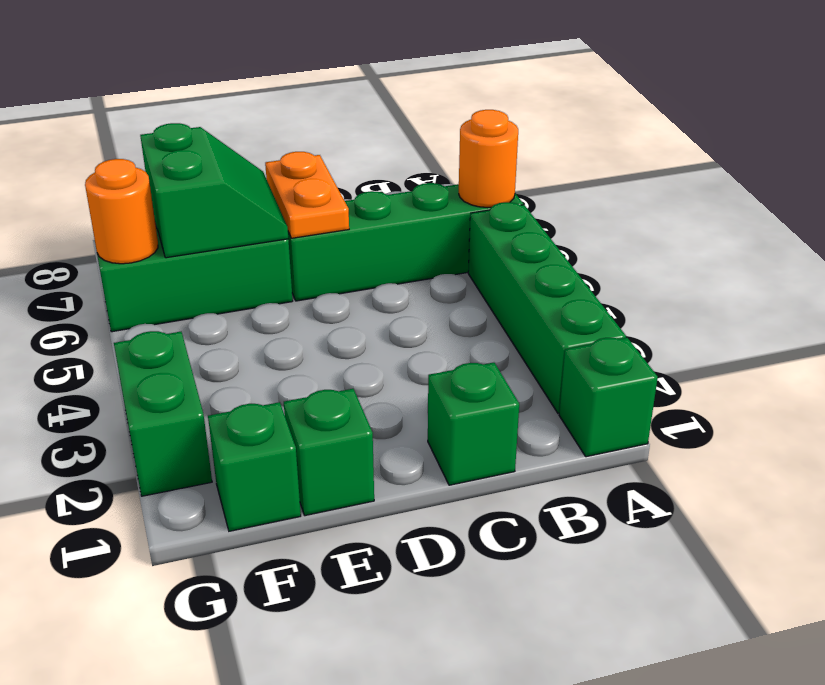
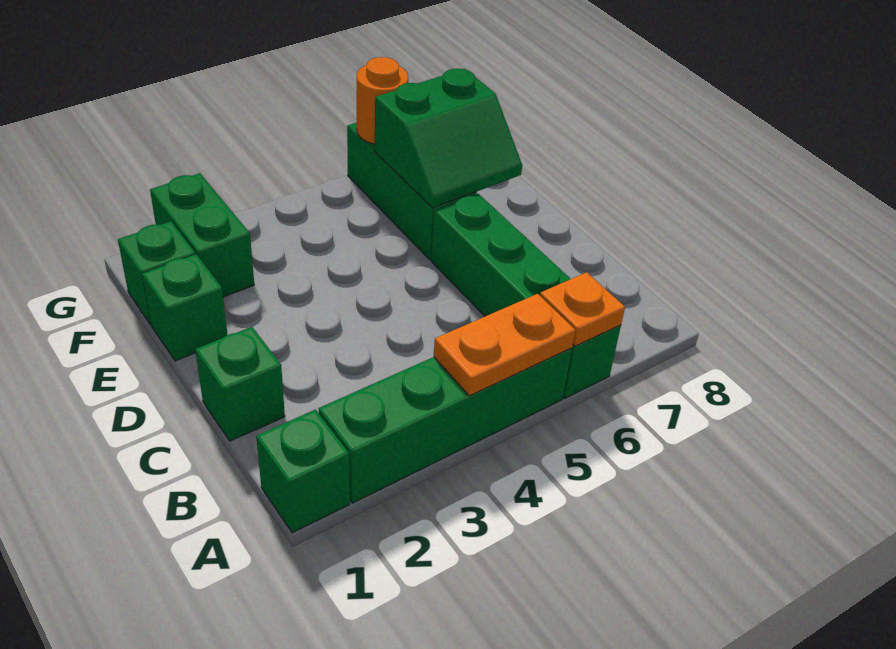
orange 1x1 round brick [459,110,518,208] -> orange 1x1 plate [540,272,625,346]
orange 1x2 plate [265,152,349,238] -> orange 1x2 plate moved to [434,294,575,396]
green 1x2 brick [114,331,212,496] -> green 1x2 brick turned to [150,173,254,297]

